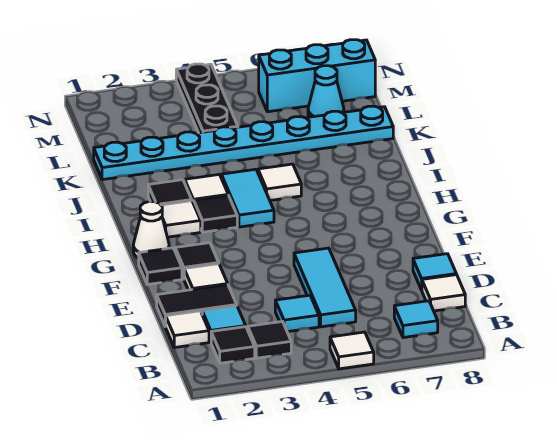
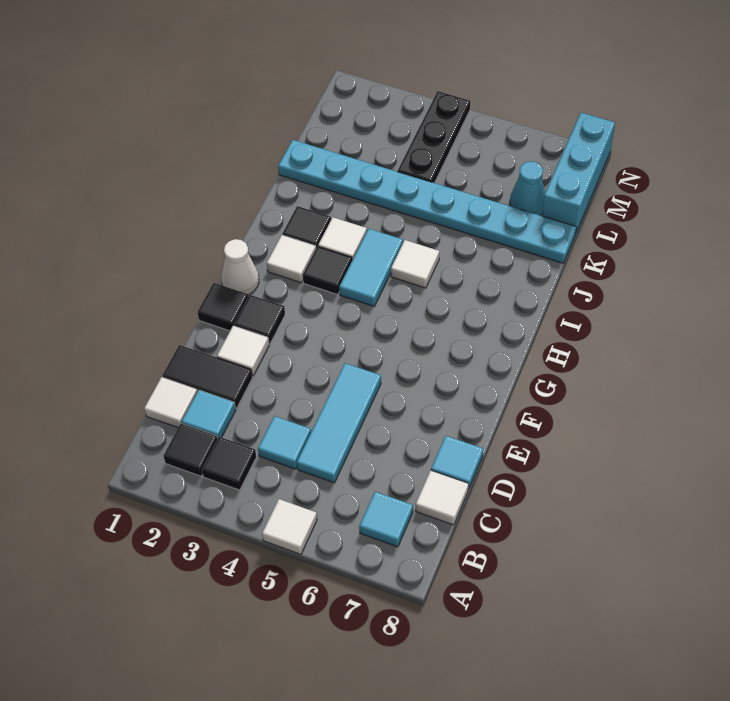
cyan 1x3 brick [259,40,375,112] -> cyan 1x3 brick turned to [542,113,615,233]

